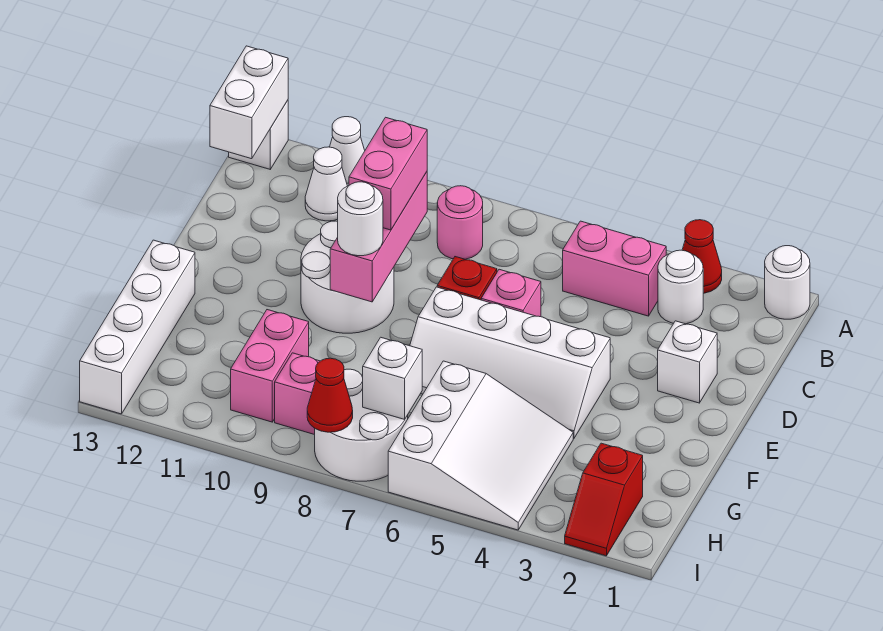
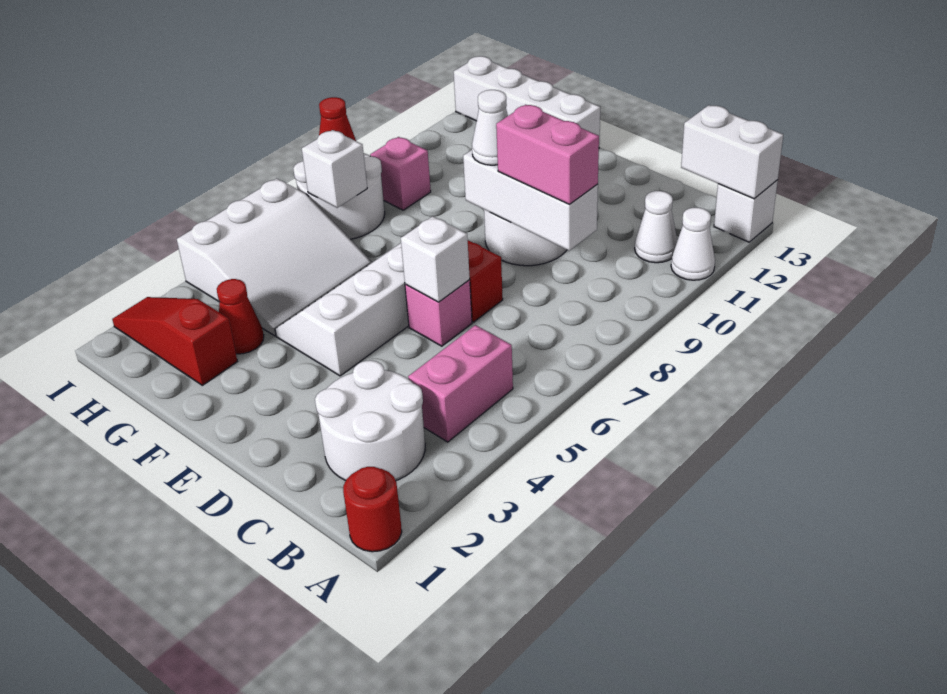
white 1x1 round brick [765,246,810,319] -> red 1x1 round brick [343,467,402,552]
red 1x1 cone [682,220,722,293] -> red 1x1 cone moved to [217,279,264,354]
white 1x1 round brick [658,250,703,324] -> white 2x2 round brick [315,360,425,481]
pink 1x1 round brick [437,186,483,259] -> none
pink 1x3 brick [330,172,427,302] -> white 1x3 brick [463,150,598,251]
white 1x1 brick [658,321,717,403] -> white 1x1 brick moved to [401,216,470,302]
white 1x1 round brick [338,182,383,256] -> white 1x1 cone [472,90,508,165]
white 3x3 slope [388,361,573,530] -> white 3x3 slope turned to [177,178,372,336]
pink 1x2 brick [230,310,309,422] -> none
red 1x2 slope [565,443,643,556] -> red 1x3 slope [112,297,237,385]

